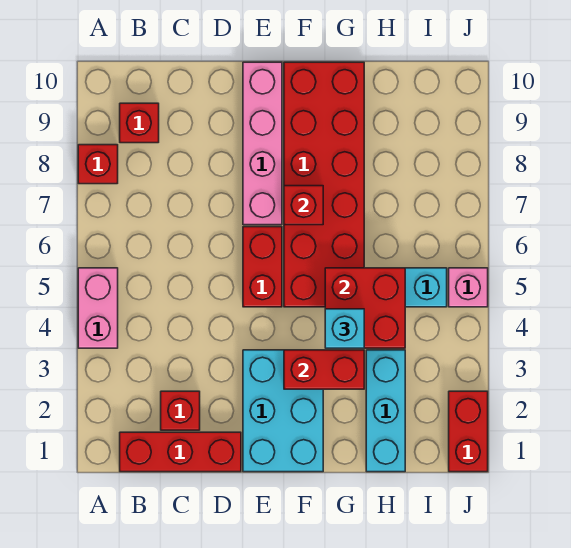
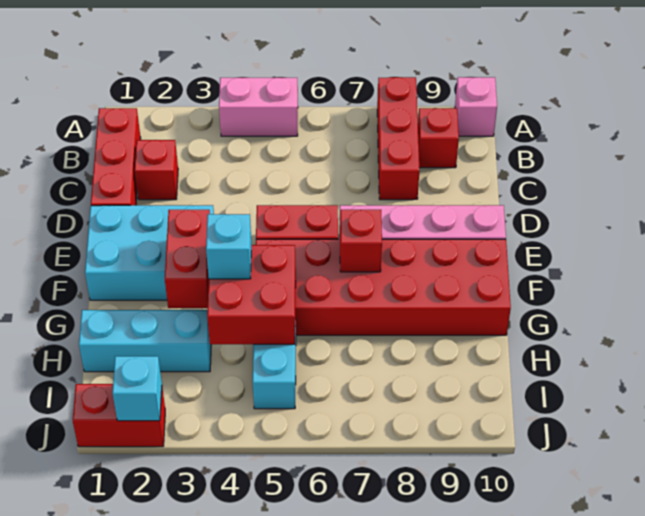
red 1x1 brick [78,145,118,184] -> red 1x3 brick [377,77,419,200]
none -> cyan 1x1 brick [113,356,162,421]
pink 1x1 brick [449,268,488,307] -> pink 1x1 brick moved to [455,77,497,136]

